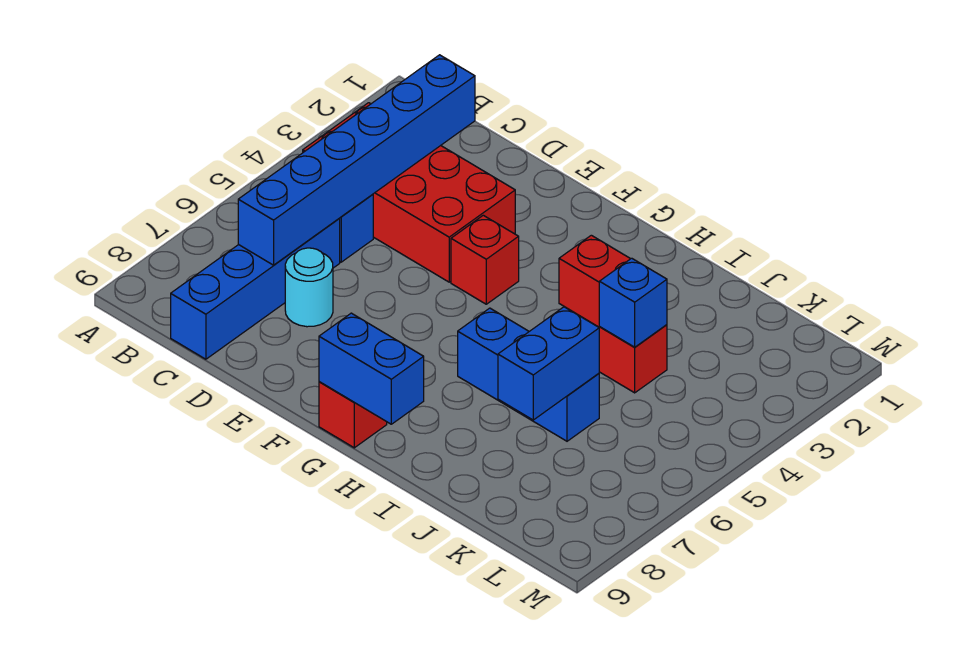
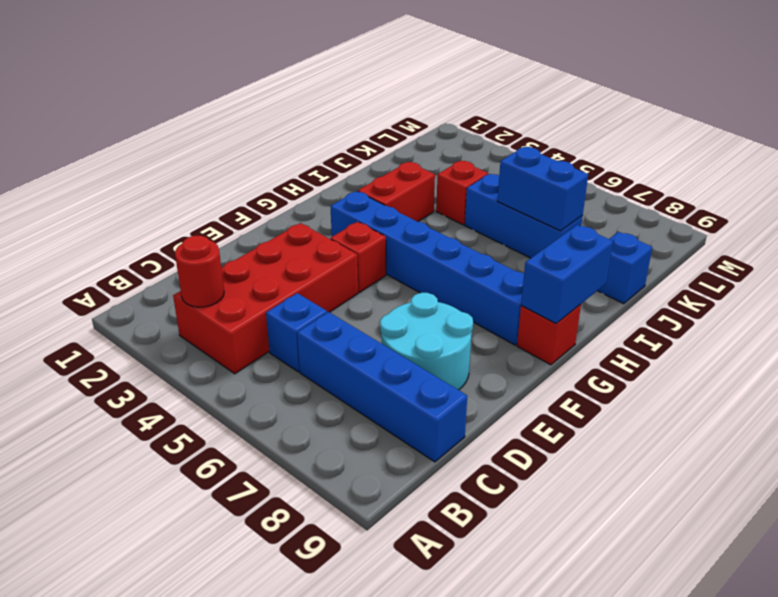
none -> red 1x1 round brick [175,236,224,307]
blue 1x6 brick [238,55,475,265] -> blue 1x6 brick moved to [330,191,524,345]
cyan 1x1 round brick [285,248,333,327] -> cyan 2x2 round brick [380,293,473,390]
blue 1x3 brick [458,308,599,441] -> blue 1x3 brick turned to [465,174,583,258]
blue 1x1 brick [599,258,667,347] -> blue 1x1 brick moved to [598,232,652,304]

